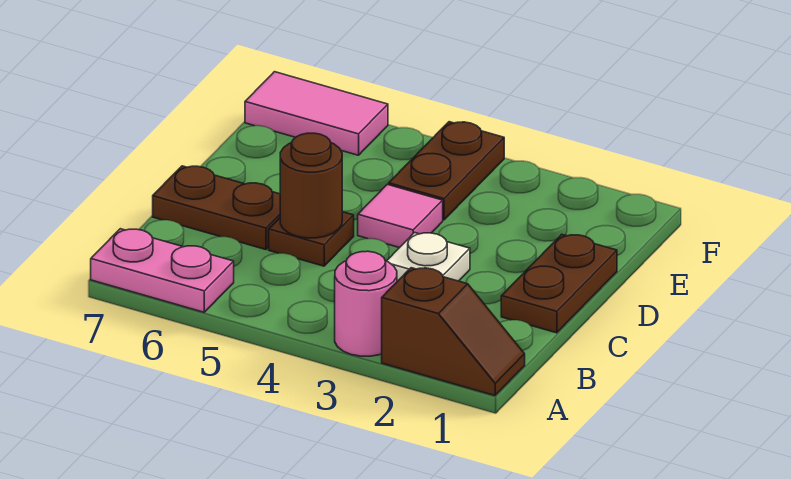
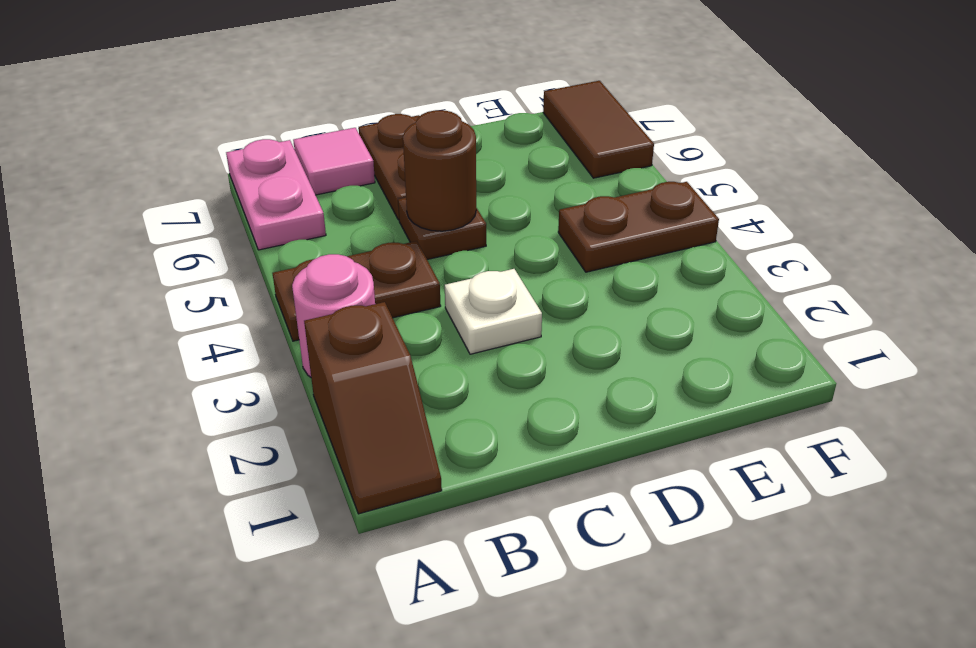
brown 1x2 plate [501,234,617,333] -> brown 1x2 plate moved to [273,241,441,341]
pink 1x1 tile [358,184,443,248] -> pink 1x1 tile moved to [293,128,375,195]
pink 1x2 tile [245,72,388,155] -> brown 1x2 tile [543,81,654,178]

